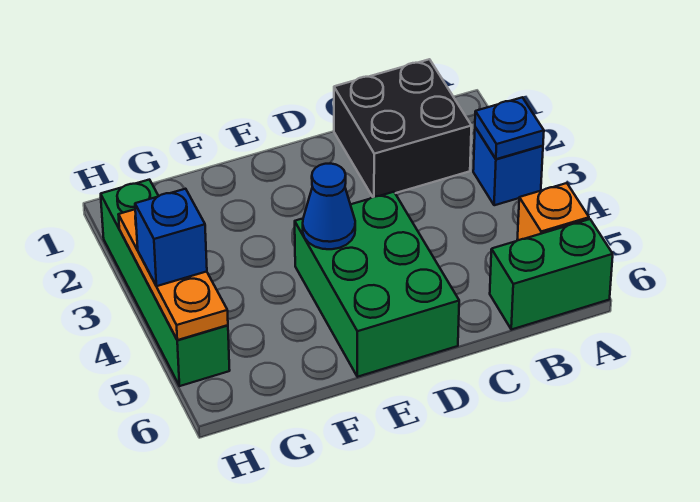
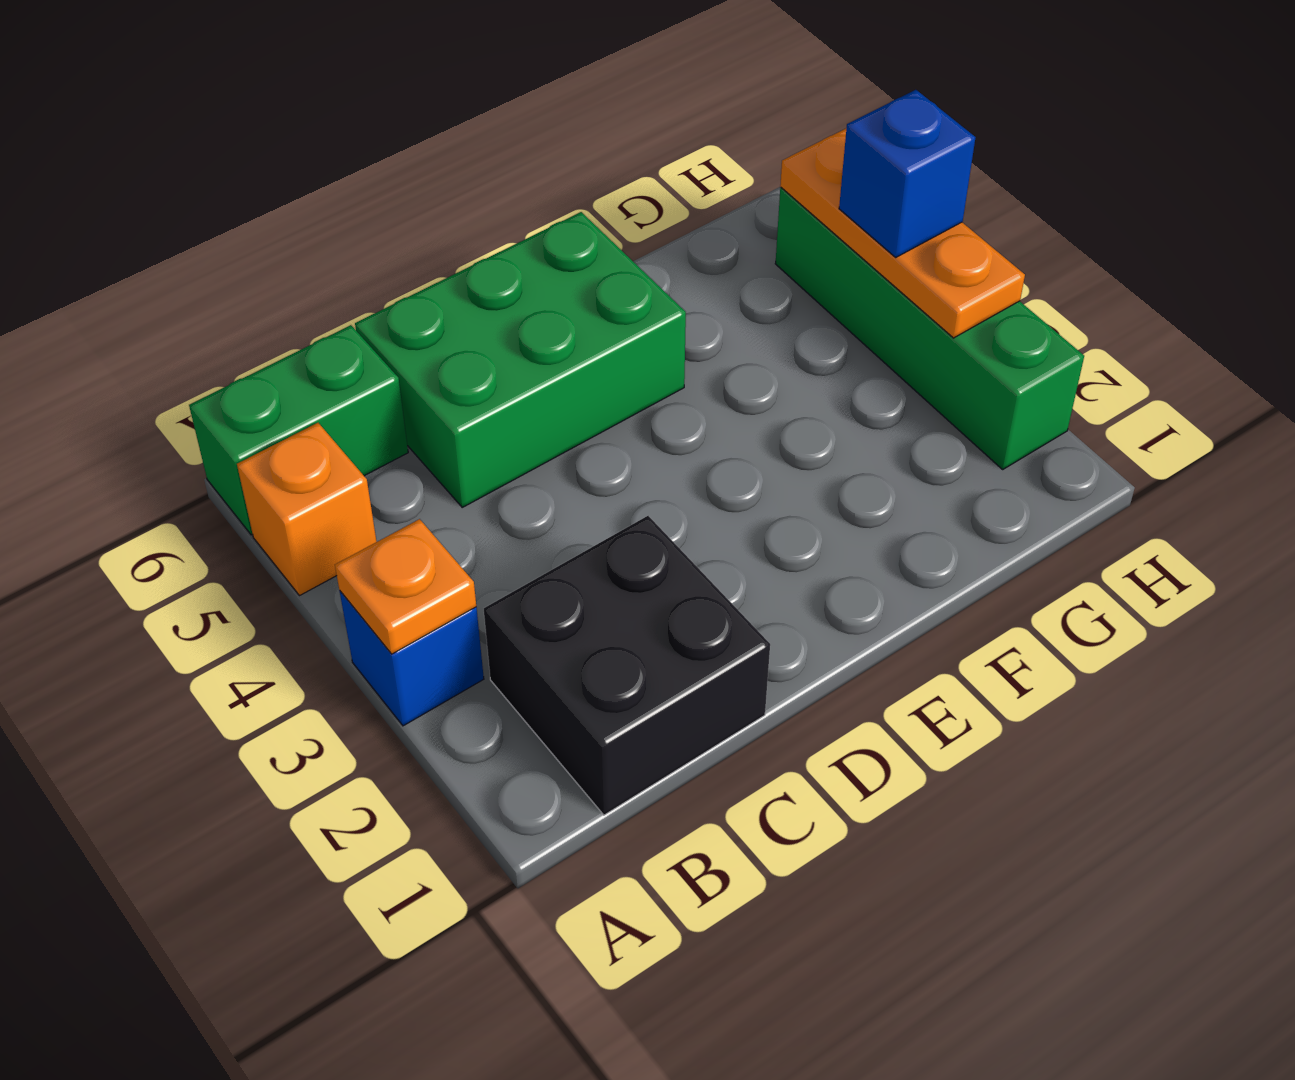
blue 1x1 plate [475,97,544,159] -> orange 1x1 plate [335,519,476,654]
green 2x3 brick [295,192,459,377] -> green 2x3 brick turned to [355,212,686,507]
blue 1x1 cone [303,164,355,249] -> none

